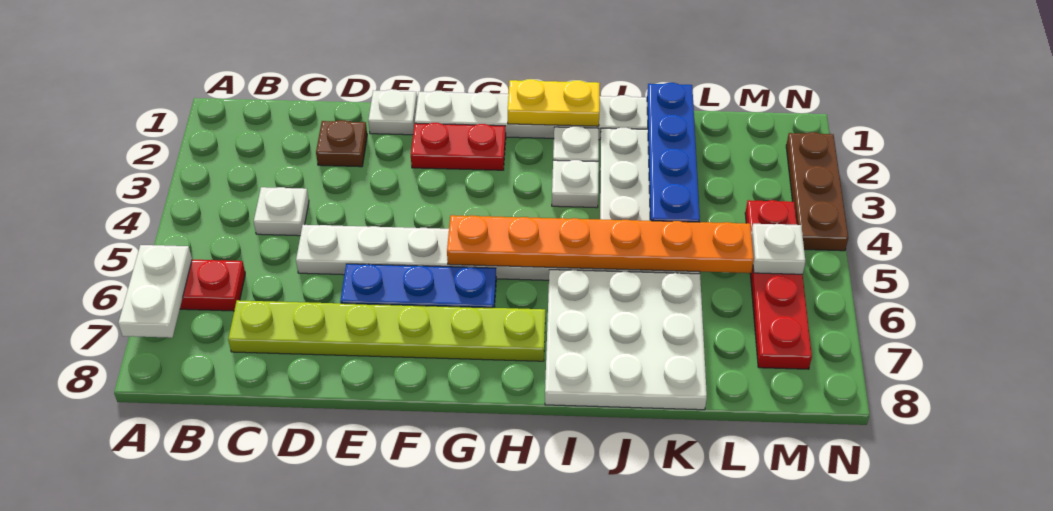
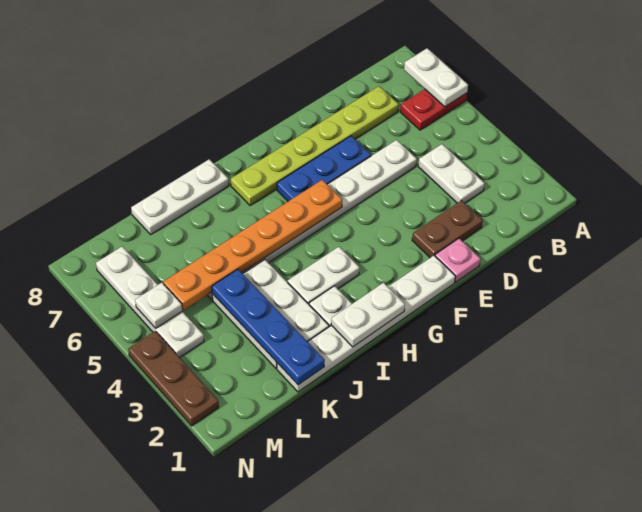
white 1x1 plate [254,187,309,236] -> white 1x2 plate [418,144,485,203]
brown 1x1 plate [316,120,367,167] -> brown 1x2 plate [412,200,483,258]
white 1x1 plate [368,89,417,135] -> pink 1x1 plate [435,238,481,282]
red 1x2 plate [411,123,506,170] -> none
yellow 1x2 plate [508,79,600,126] -> white 1x2 plate [331,283,405,347]
white 1x1 plate [552,160,599,208] -> white 1x2 plate [288,247,360,304]
white 3x3 plate [545,270,707,410] -> white 1x3 plate [131,159,229,234]
red 1x4 plate [745,200,812,369] -> white 1x4 plate [96,246,204,358]

